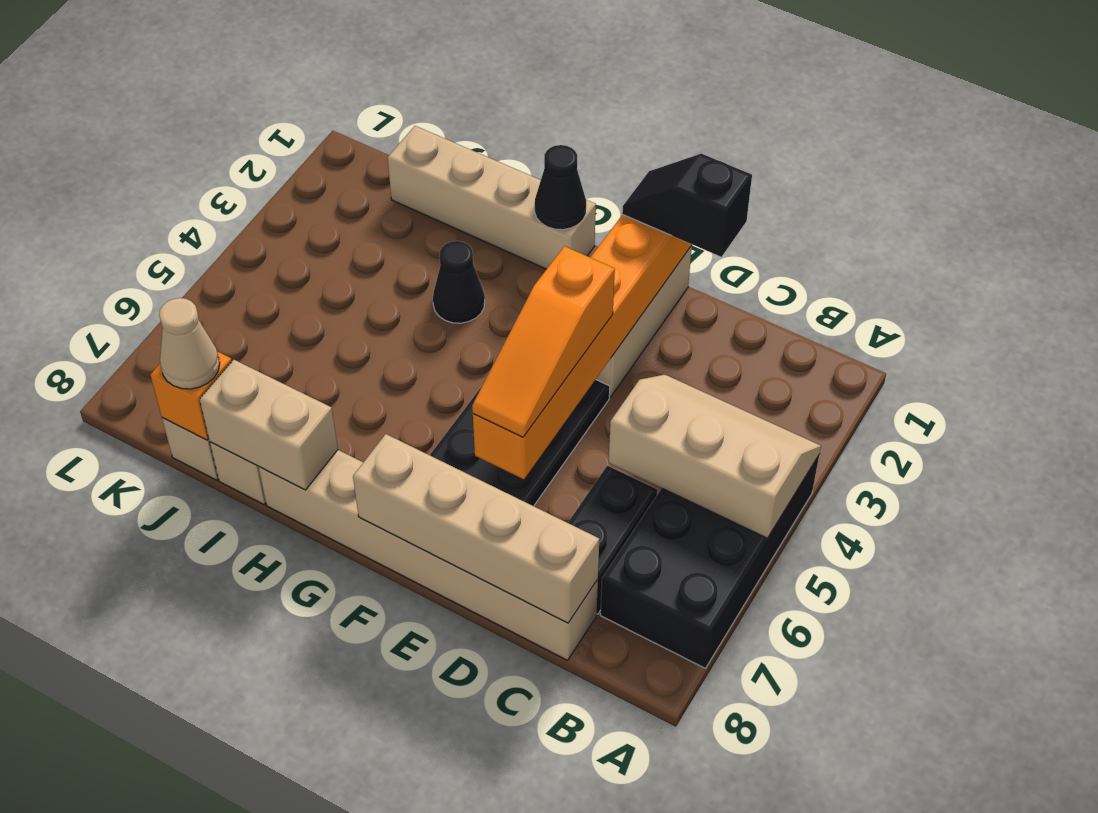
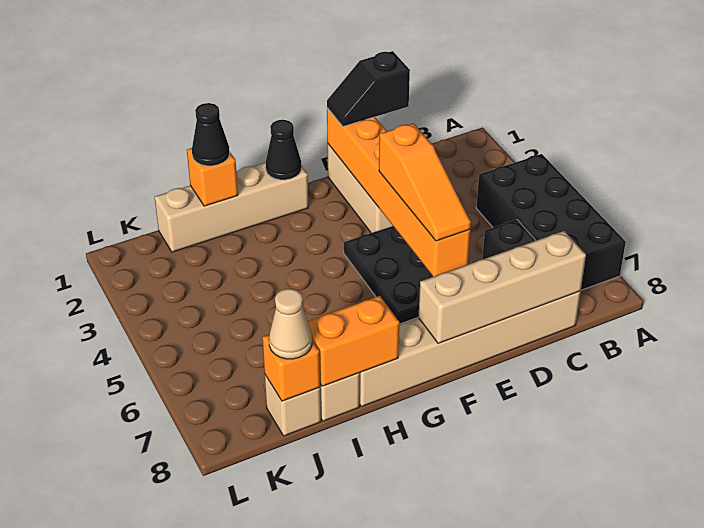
tan 2x3 slope [609,375,821,538] -> none
black 1x1 cone [433,241,485,323] -> black 1x1 cone moved to [192,103,230,166]
tan 1x2 brick [200,360,338,490] -> orange 1x2 brick [307,296,399,386]
none -> orange 1x1 brick [187,148,238,206]

